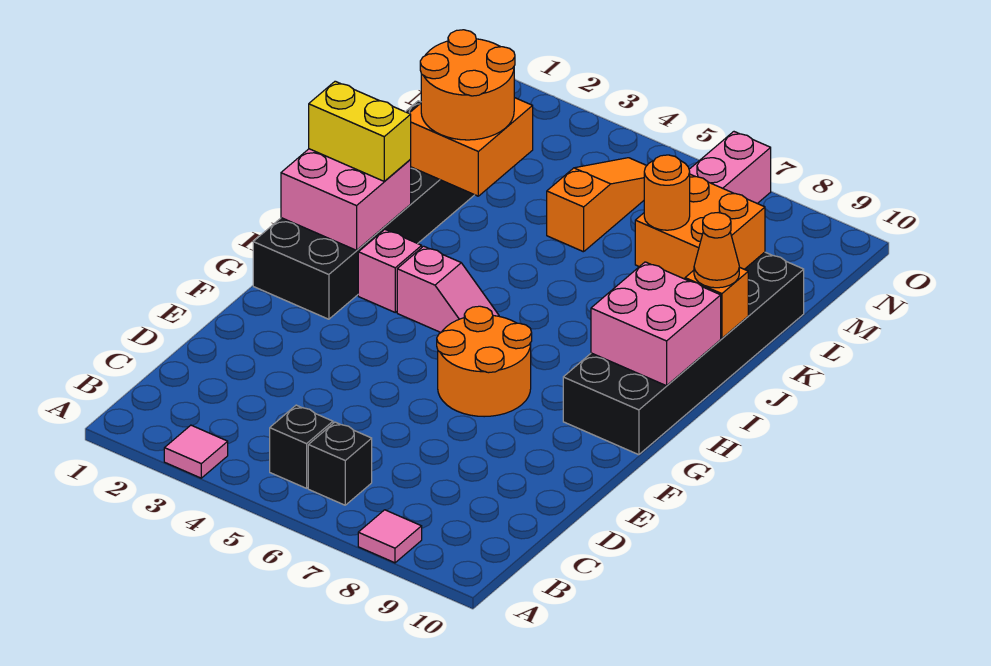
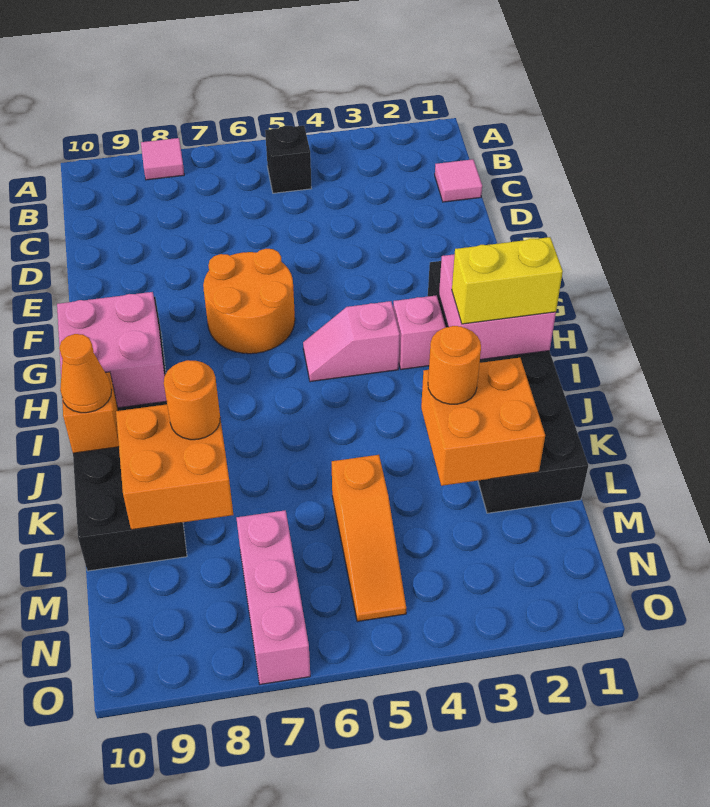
pink 1x1 tile [164,425,228,478] -> pink 1x1 tile moved to [435,159,482,202]
black 1x1 brick [308,422,372,505] -> none
orange 2x2 round brick [420,30,515,140] -> orange 1x1 round brick [428,326,481,404]

